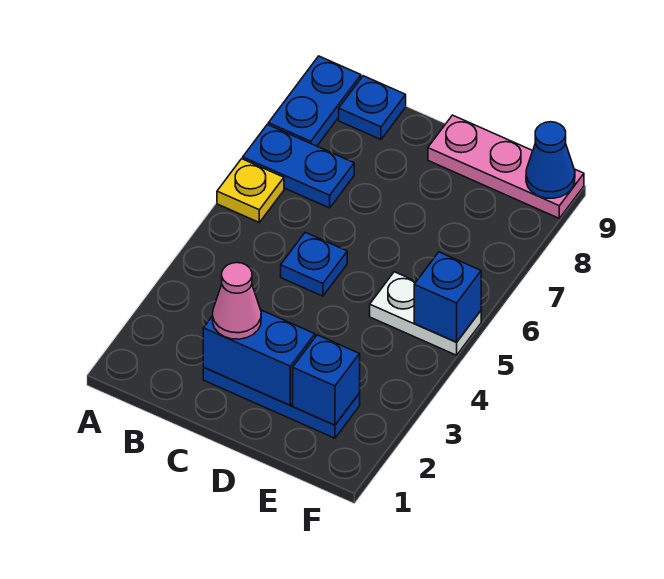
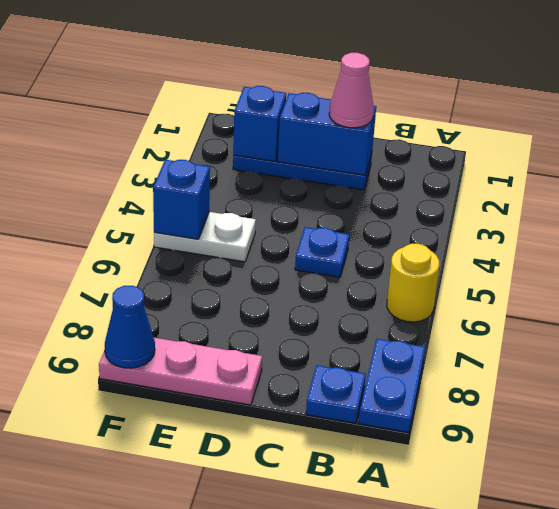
yellow 1x1 plate [217,159,284,222] -> yellow 1x1 round brick [387,244,439,322]
blue 1x2 plate [243,124,354,208] -> none

